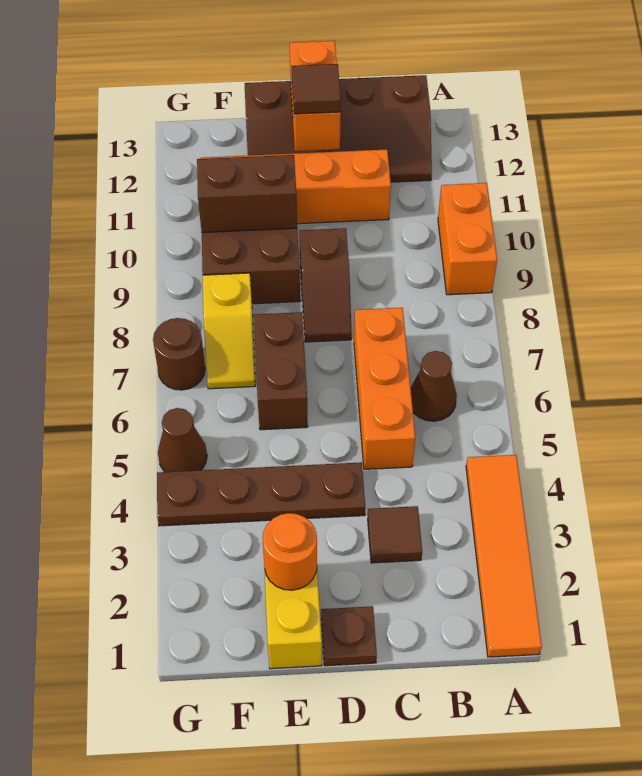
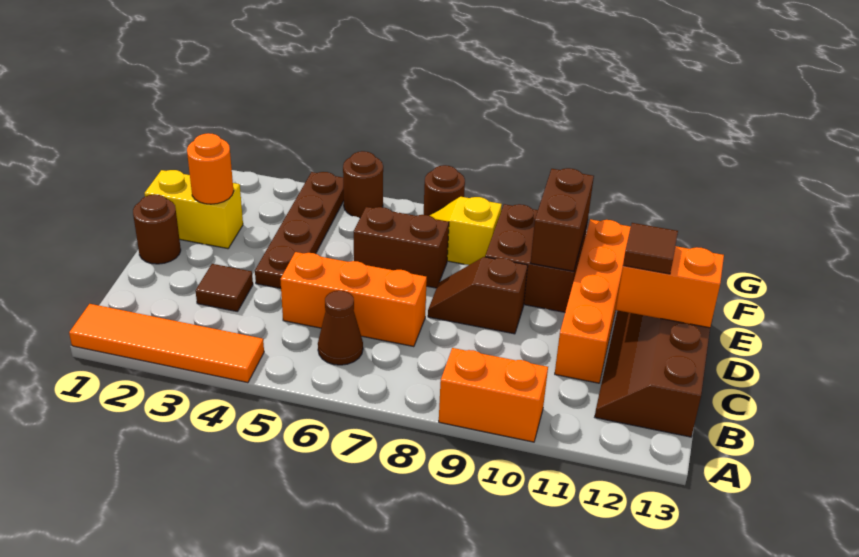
brown 1x1 plate [321,606,377,666] -> brown 1x1 round brick [133,194,181,264]
brown 1x1 cone [158,408,207,472] -> brown 1x1 round brick [343,151,383,218]

